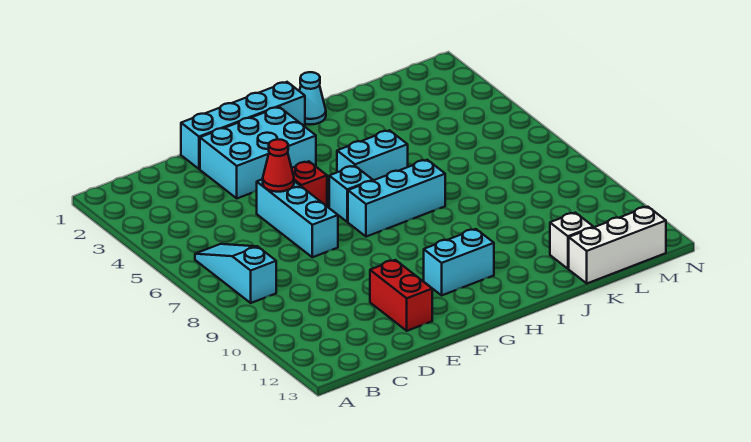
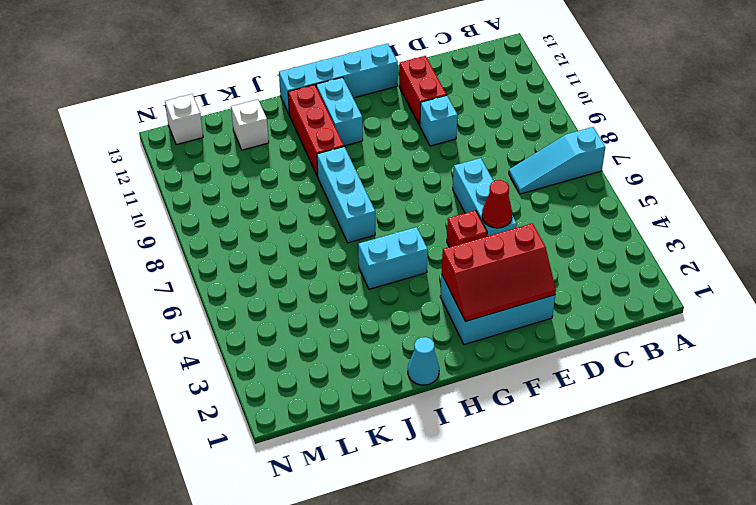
cyan 1x3 slope [195,244,276,303] -> cyan 1x3 slope turned to [509,127,605,194]
cyan 1x4 brick [181,82,305,169] -> cyan 1x4 brick moved to [279,44,398,114]
none -> red 2x3 slope [442,223,556,321]
cyan 1x1 brick [329,166,373,222] -> cyan 1x1 brick moved to [420,95,458,146]
cyan 1x3 brick [348,160,445,237] -> cyan 1x3 brick turned to [317,147,375,243]
cyan 1x2 brick [424,229,494,295] -> cyan 1x2 brick turned to [316,77,363,146]
none -> red 1x3 brick [288,85,344,177]
white 1x3 brick [569,207,666,283] -> white 1x1 brick [165,94,203,145]

